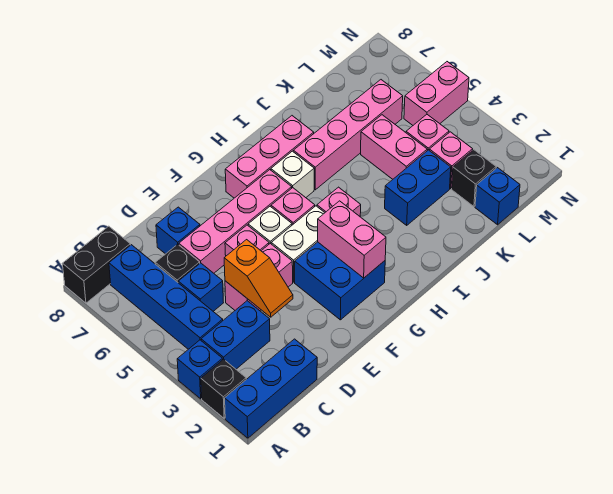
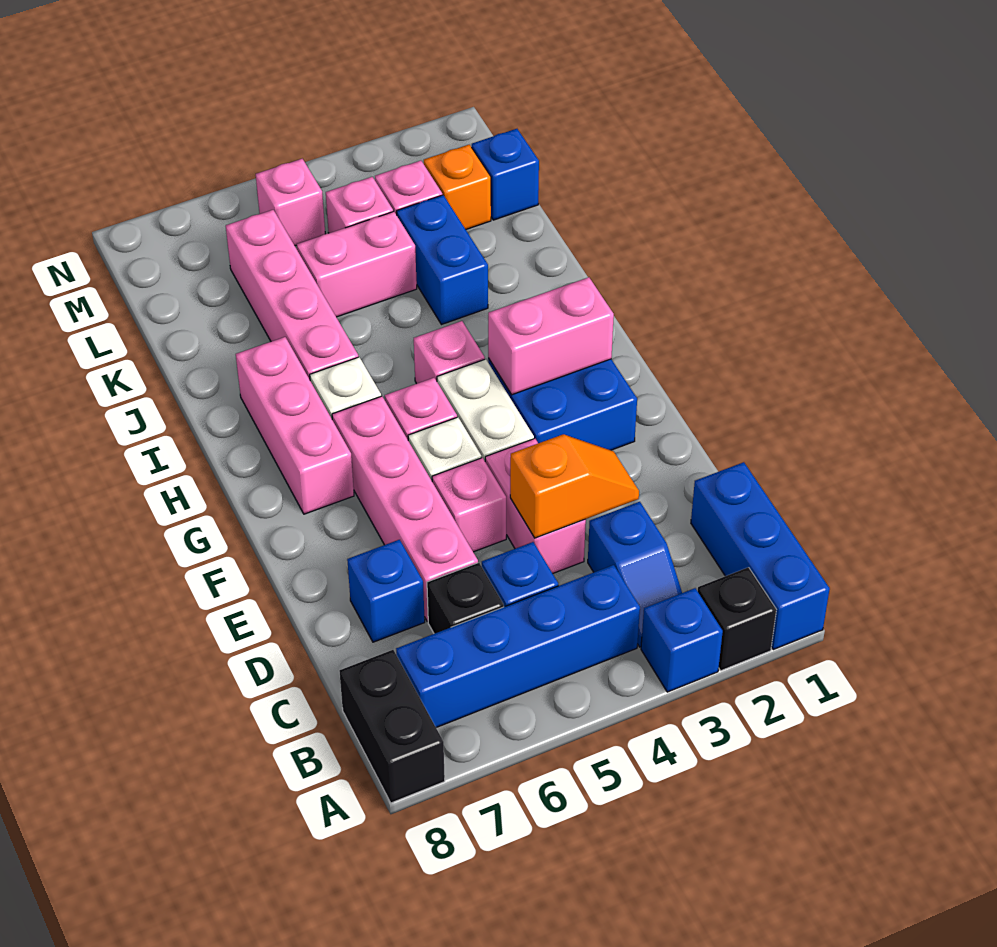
blue 1x2 brick [201,301,270,369] -> blue 1x2 slope [588,502,682,647]
black 1x1 brick [452,150,496,207] -> orange 1x1 brick [424,145,491,229]
pink 1x2 brick [404,62,469,125] -> pink 1x1 brick [256,159,325,246]

